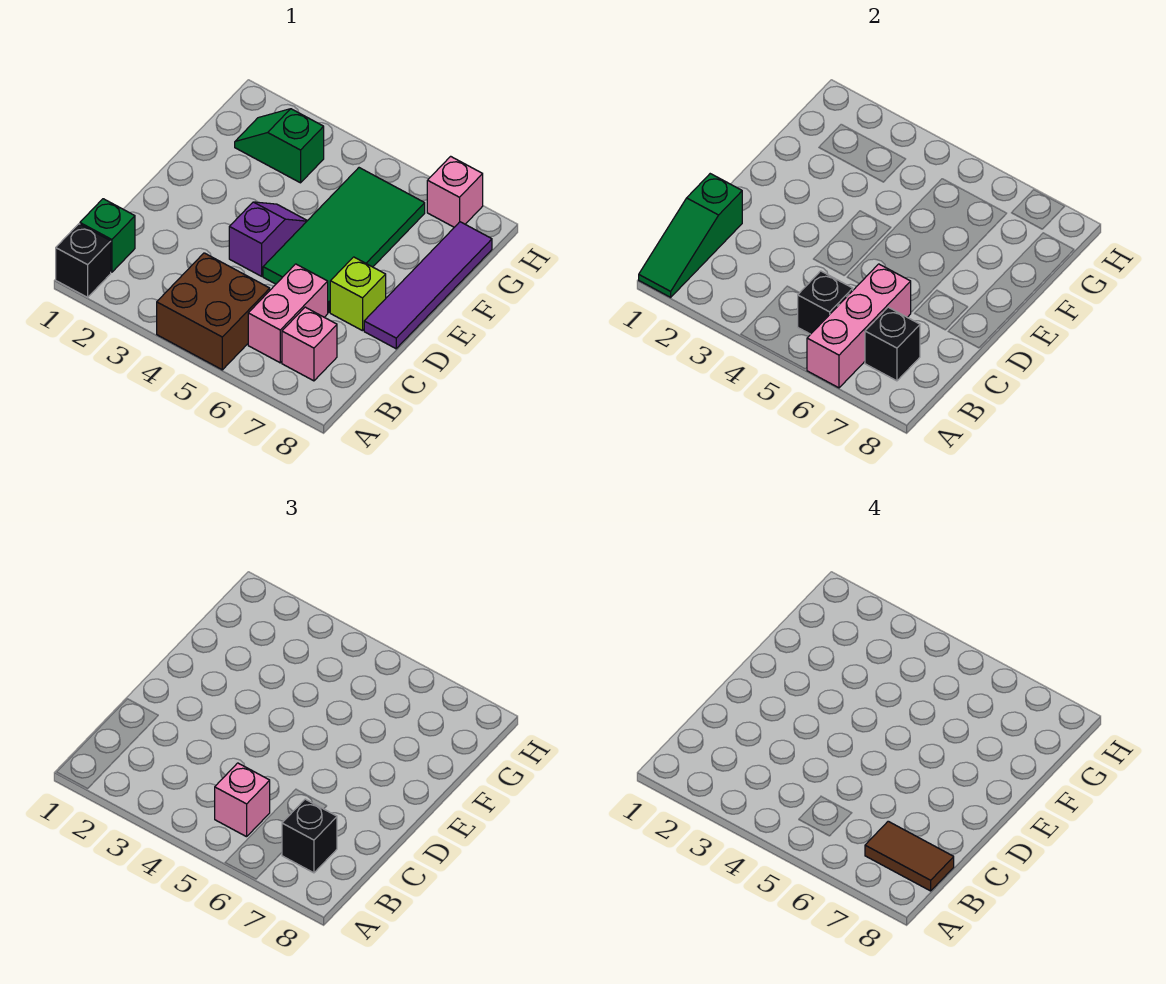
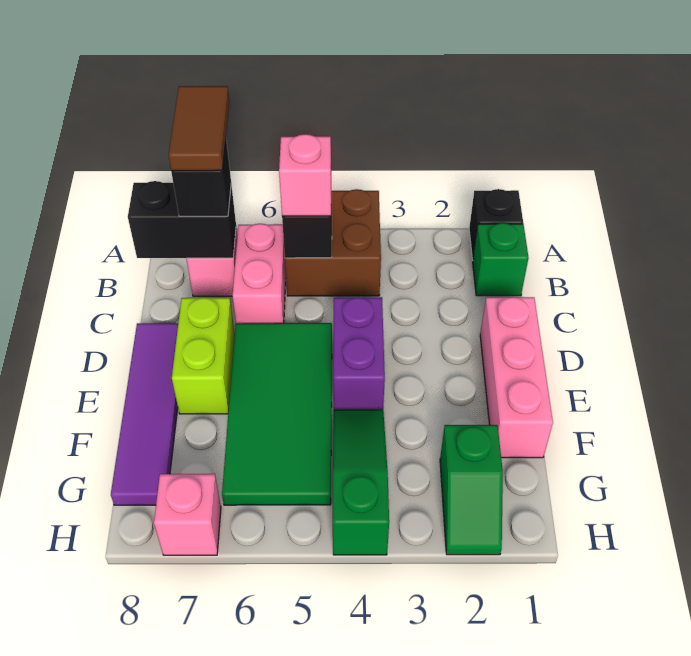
green 1x3 slope [639,174,742,297] -> green 1x3 slope moved to [333,409,389,555]
pink 1x3 brick [807,264,911,388] -> pink 1x3 brick moved to [480,297,553,458]
black 1x1 brick [865,307,920,381] -> black 1x2 brick [128,181,236,258]
brown 1x2 tile [865,821,954,891] -> brown 1x2 tile turned to [168,86,229,171]
purple 1x2 slope [229,202,307,276] -> purple 1x2 brick [333,297,385,409]
lime 1x1 brick [330,257,386,331] -> lime 1x2 brick [172,298,235,414]
green 1x2 slope [235,109,324,183] -> green 1x2 slope turned to [440,425,503,555]

